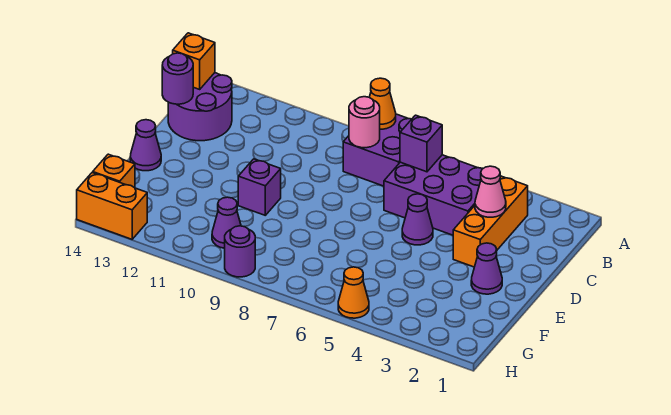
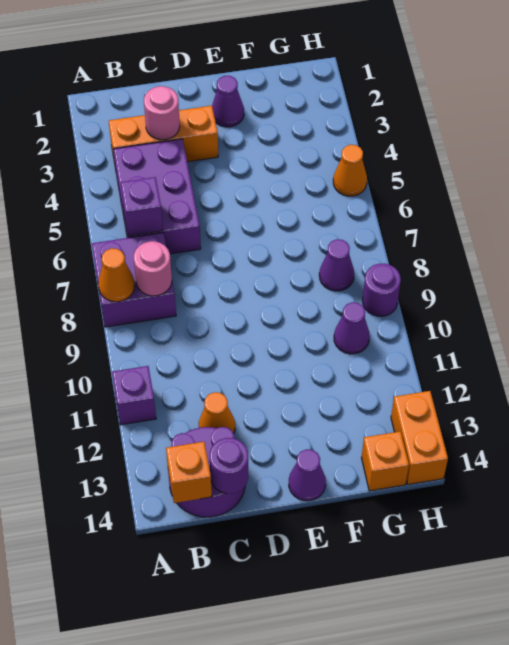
pink 1x1 cone [475,166,506,217] -> pink 1x1 round brick [144,86,180,140]
none -> orange 1x1 cone [199,392,235,433]
purple 1x1 cone [402,194,433,245] -> purple 1x1 cone moved to [319,239,354,291]
purple 1x1 brick [238,159,281,215] -> purple 1x1 brick moved to [112,366,156,425]

